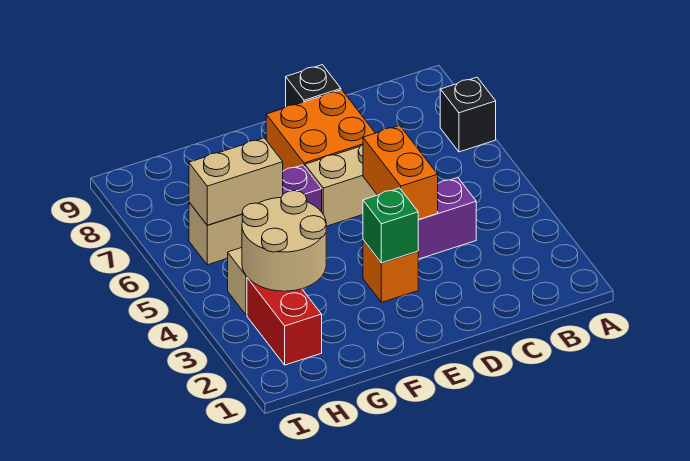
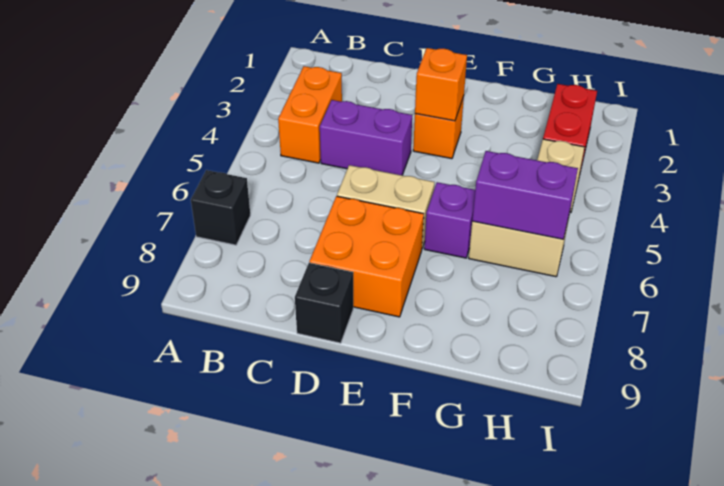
orange 1x2 brick [363,125,438,220] -> orange 1x2 brick moved to [278,66,342,163]
green 1x1 brick [363,188,418,263] -> orange 1x1 brick [415,48,467,121]
tan 2x2 round brick [242,191,326,291] -> none
tan 1x2 brick [189,138,283,225] -> purple 1x2 brick [472,151,578,239]

